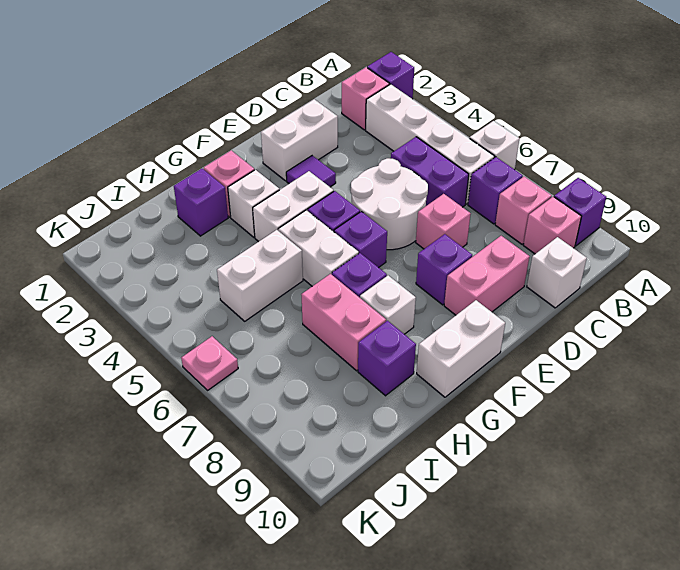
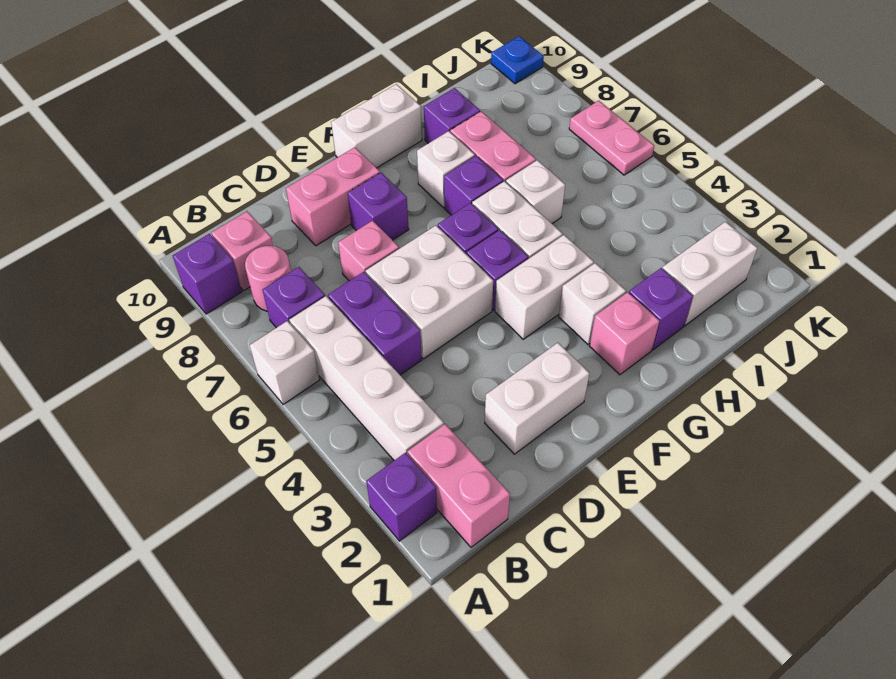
pink 1x1 brick [342,67,389,130] -> pink 1x2 brick [407,424,510,547]
pink 1x1 brick [495,177,552,244] -> pink 1x1 round brick [245,245,291,311]
white 1x1 brick [527,237,587,308] -> white 1x1 brick moved to [506,160,565,224]
white 2x2 round brick [351,158,428,250] -> white 2x2 brick [366,226,493,359]
purple 1x1 tile [286,156,336,187] -> none
white 1x2 brick [217,230,303,321] -> white 1x2 brick moved to [662,222,757,325]
pink 1x1 plate [181,336,238,390] -> pink 1x2 plate [569,101,654,175]
none -> blue 1x1 plate [491,36,544,84]

